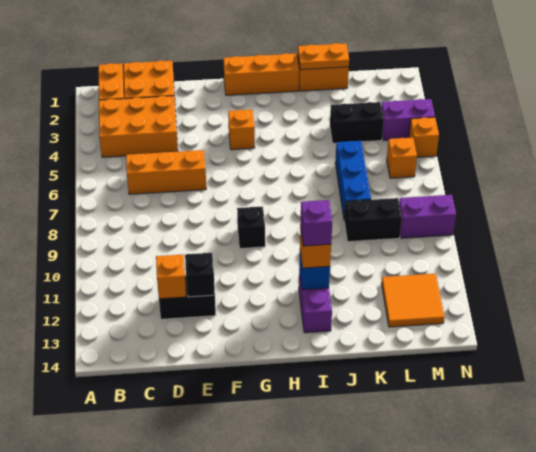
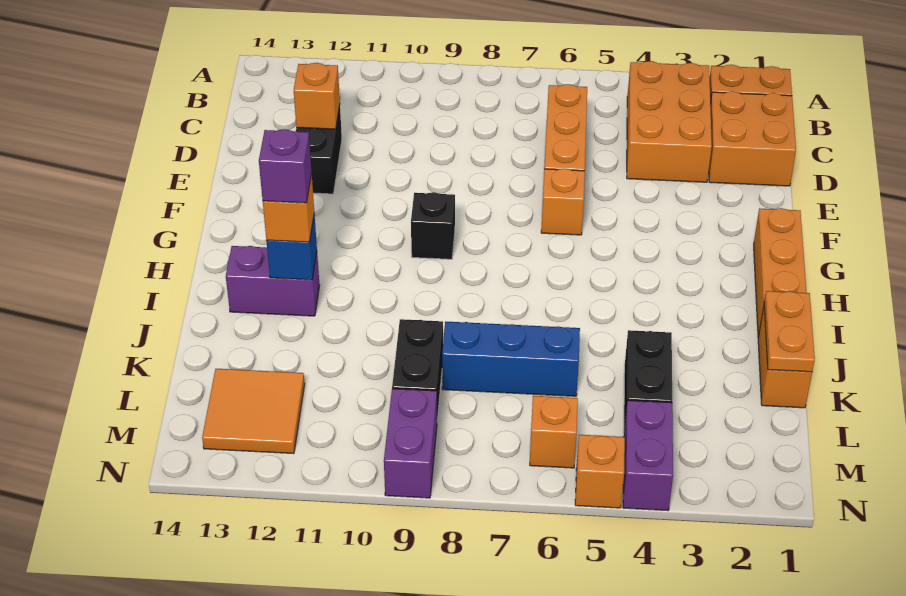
black 1x1 brick [185,253,215,297] -> none
orange 1x1 brick [228,110,255,150] -> orange 1x1 brick moved to [541,169,585,235]

